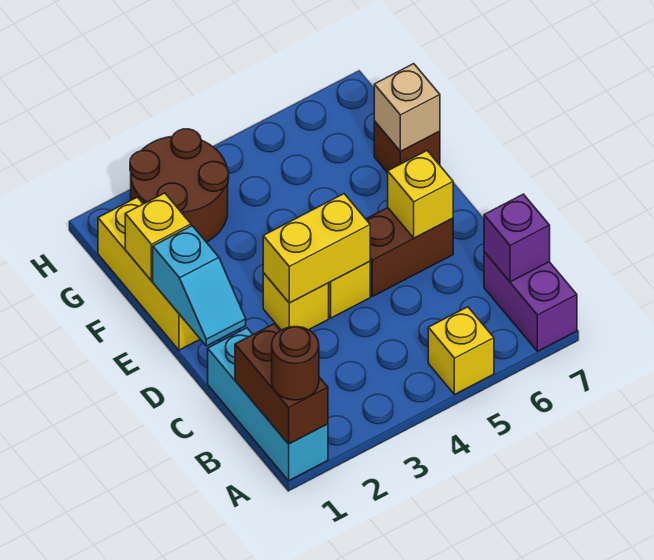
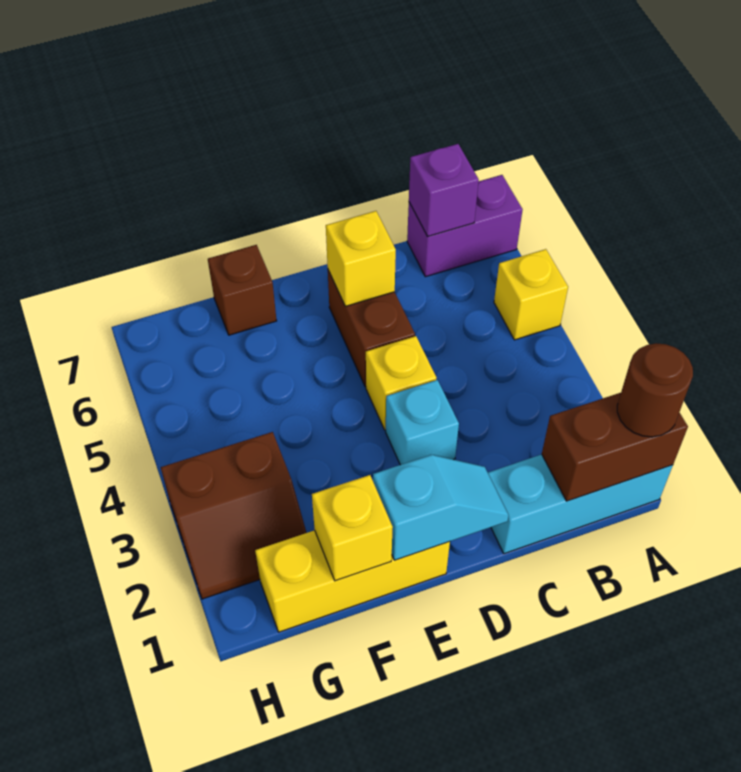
yellow 1x1 brick [263,273,329,330] -> cyan 1x1 brick [386,380,459,465]
yellow 1x2 brick [263,194,370,303] -> none
tan 1x1 brick [374,64,440,151] -> none
brown 2x2 round brick [130,129,229,242] -> brown 2x2 slope [161,432,306,599]

